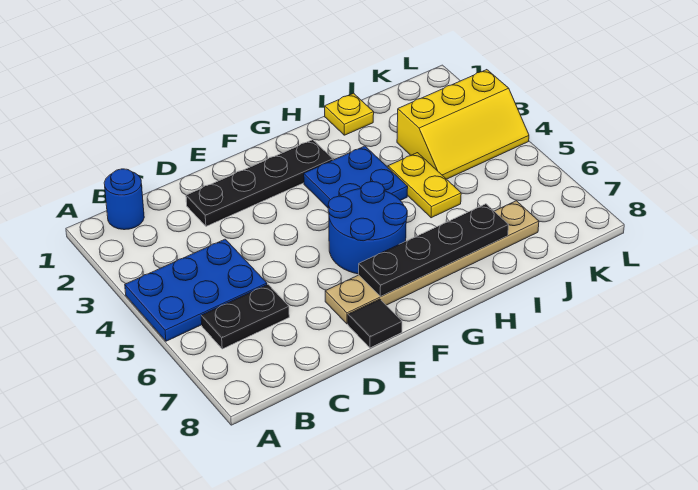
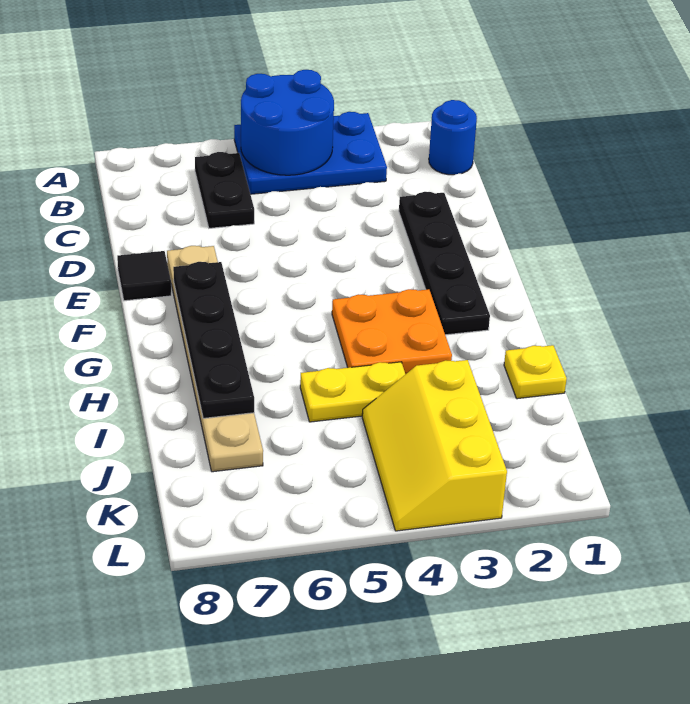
blue 2x3 plate [125,239,267,341] -> blue 2x3 plate turned to [234,112,387,194]
blue 2x2 round brick [328,182,407,274] -> blue 2x2 round brick moved to [241,70,334,175]
blue 2x2 plate [304,146,408,208] -> orange 2x2 plate [332,289,452,374]

